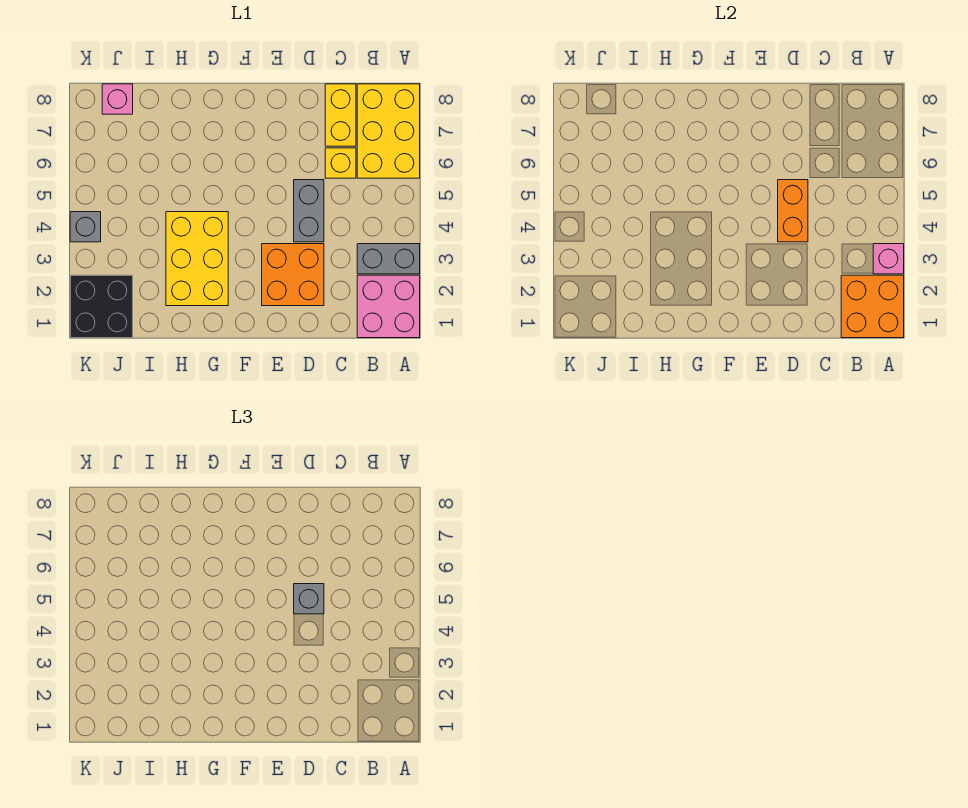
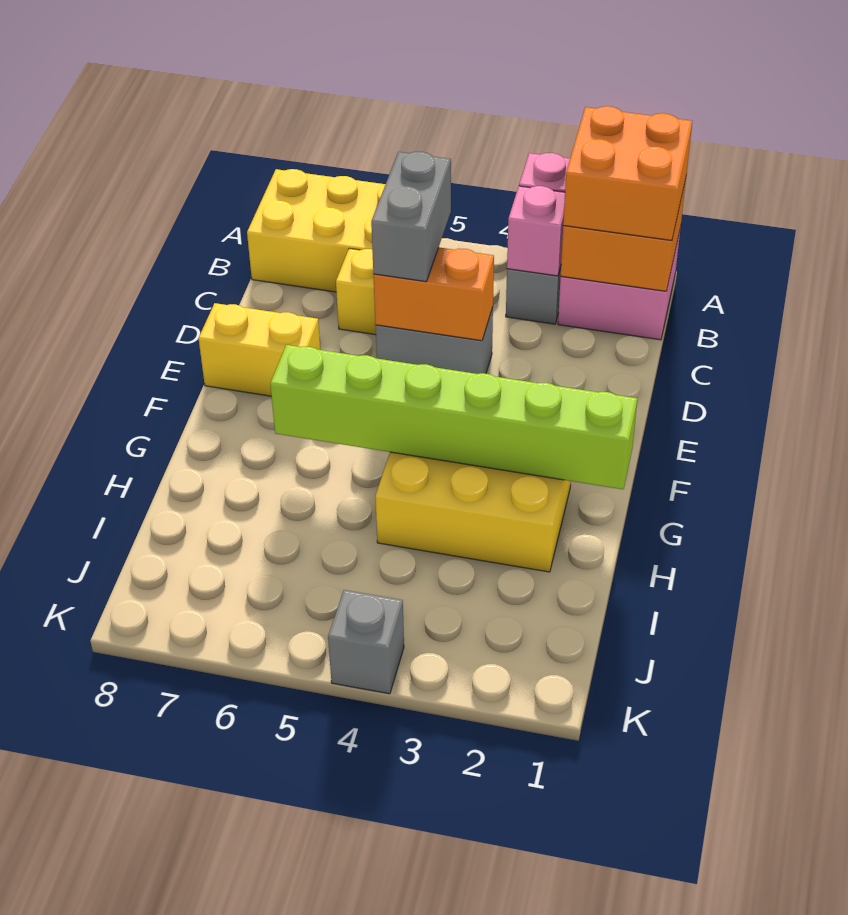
yellow 1x2 brick [325,84,356,146] -> yellow 1x2 brick moved to [198,303,320,396]
orange 2x2 brick [262,244,324,306] -> orange 2x2 brick moved to [563,106,692,241]
grey 1x1 brick [294,584,324,614] -> grey 1x2 brick [371,152,451,282]
none -> lime 1x6 brick [270,345,637,489]
black 2x2 brick [70,275,133,338] -> none
pink 1x1 brick [102,84,133,114] -> pink 1x1 brick moved to [507,186,565,276]

